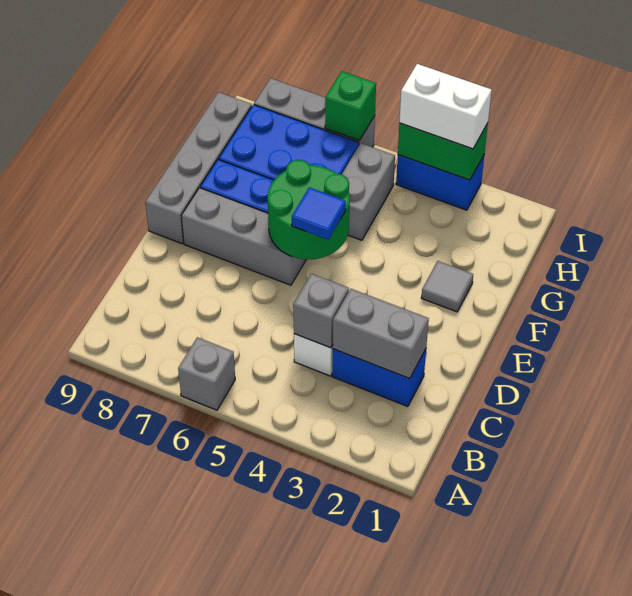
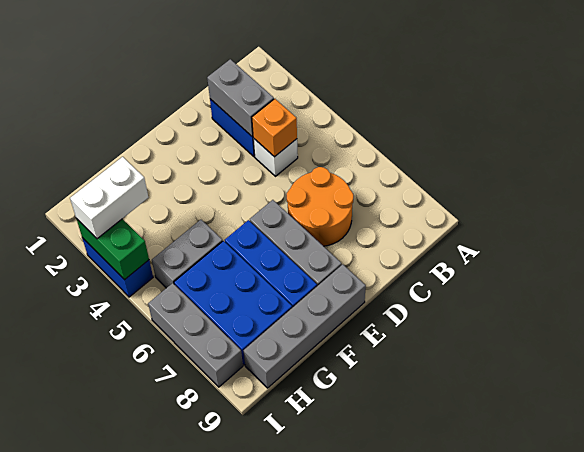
grey 1x1 brick [178,337,235,410] -> none
grey 1x1 brick [293,274,349,348] -> orange 1x1 brick [252,99,297,157]
none -> orange 2x2 round brick [287,167,353,246]
green 2x2 round brick [268,160,350,259] -> none
blue 1x1 tile [292,187,346,240] -> none
grey 1x1 tile [421,261,473,312] -> none
white 1x2 brick [399,64,492,149] -> white 1x2 brick turned to [70,157,148,239]
green 1x1 brick [325,71,376,141] -> none

